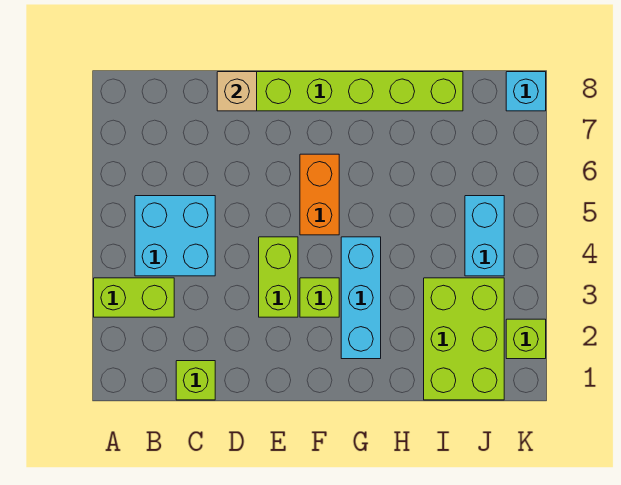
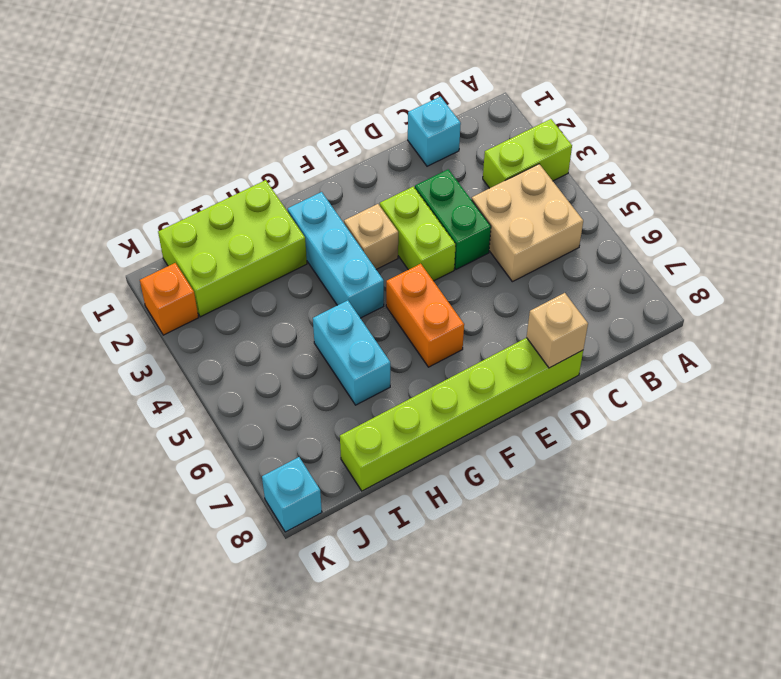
cyan 2x2 brick [135,196,215,276] -> tan 2x2 brick [472,164,583,282]
lime 1x1 brick [176,361,215,400] -> cyan 1x1 brick [408,97,461,166]
none -> green 1x2 brick [415,169,491,269]
lime 1x1 brick [300,278,339,317] -> tan 1x1 brick [344,204,398,269]
lime 2x3 brick [424,278,504,400] -> lime 2x3 brick turned to [158,180,307,317]
cyan 1x2 brick [465,196,504,276] -> cyan 1x2 brick moved to [313,300,390,405]
lime 1x1 brick [506,319,546,359] -> orange 1x1 brick [140,263,198,335]

